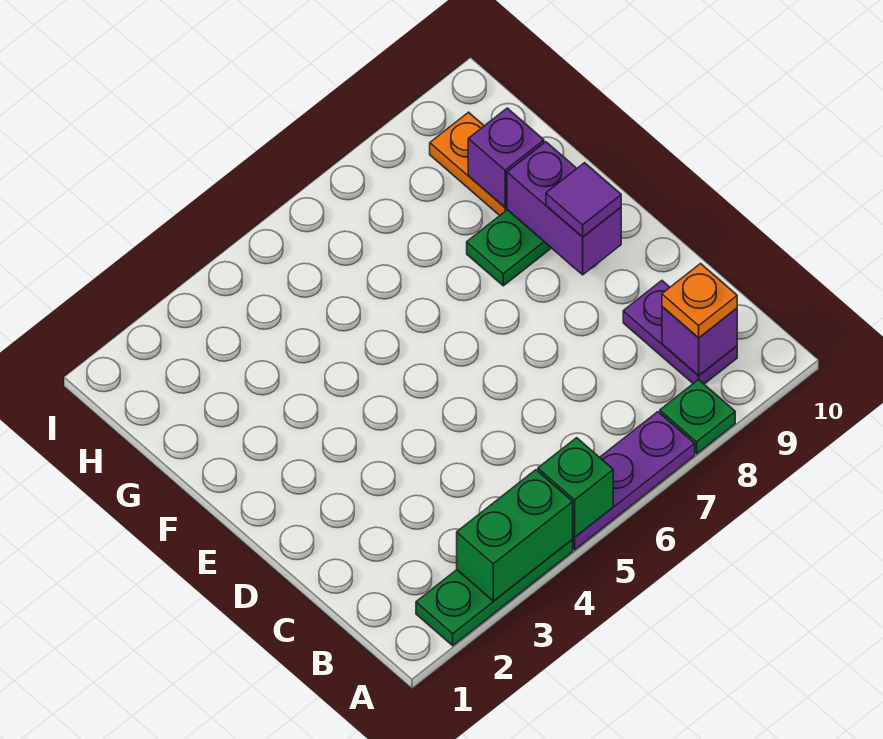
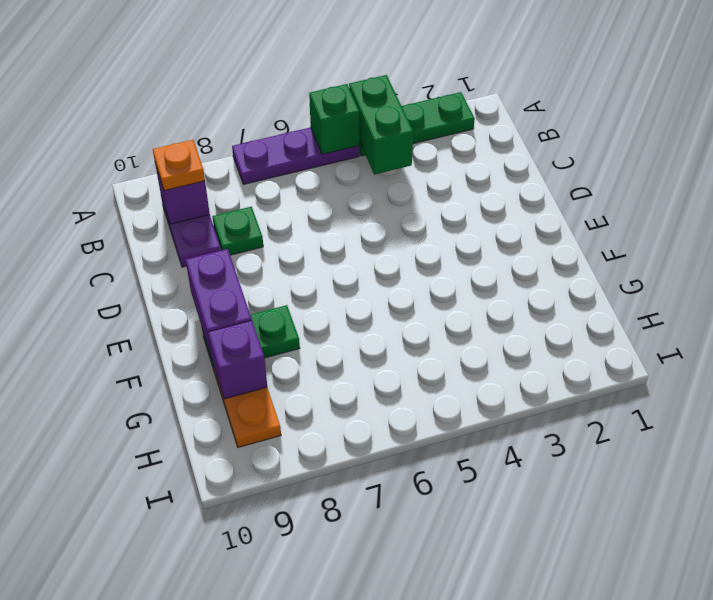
green 1x2 brick [457,470,573,601] -> green 1x2 brick turned to [349,75,413,175]
green 1x1 plate [660,380,735,454] -> green 1x1 plate moved to [212,207,263,255]
purple 1x1 tile [546,163,621,237] -> none

